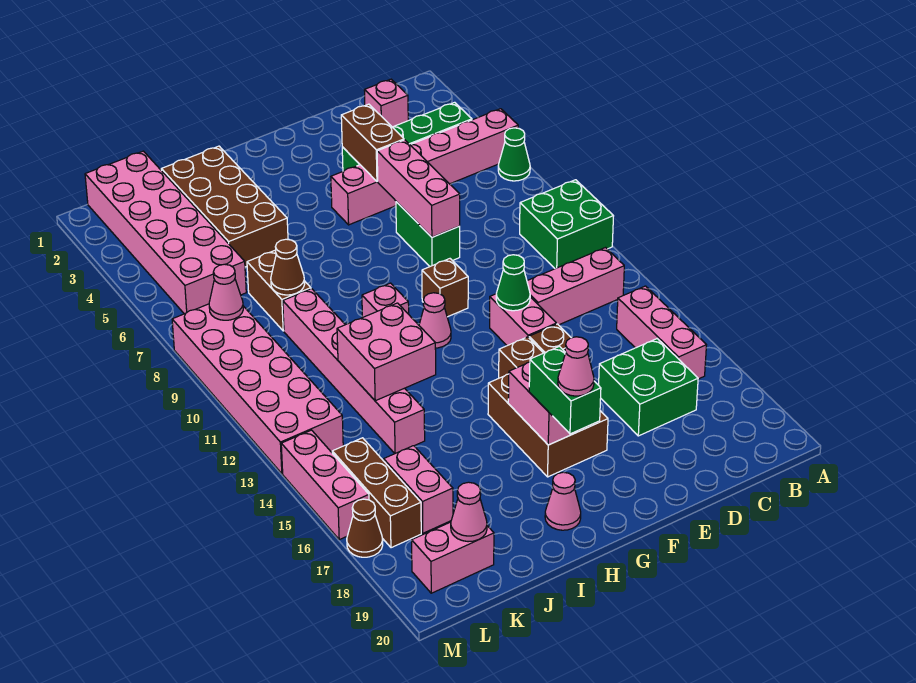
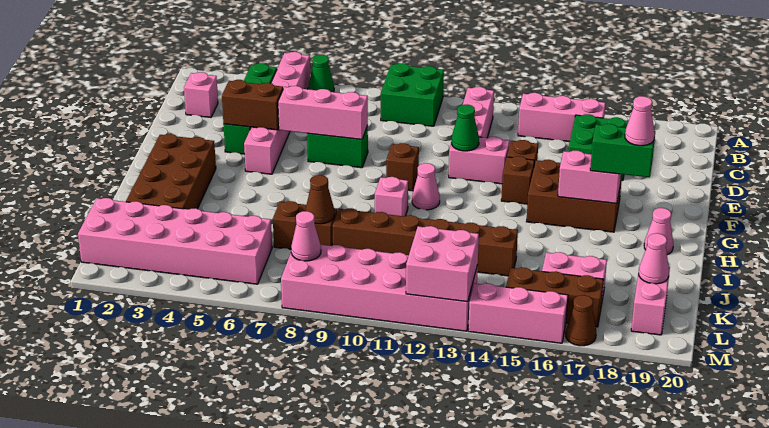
brown 2x4 brick [161,146,288,267] -> brown 2x4 brick turned to [126,134,216,209]
pink 2x2 brick [337,303,436,401] -> pink 2x2 brick moved to [406,226,479,302]
pink 1x6 brick [283,289,425,453] -> brown 1x6 brick [333,208,518,276]

